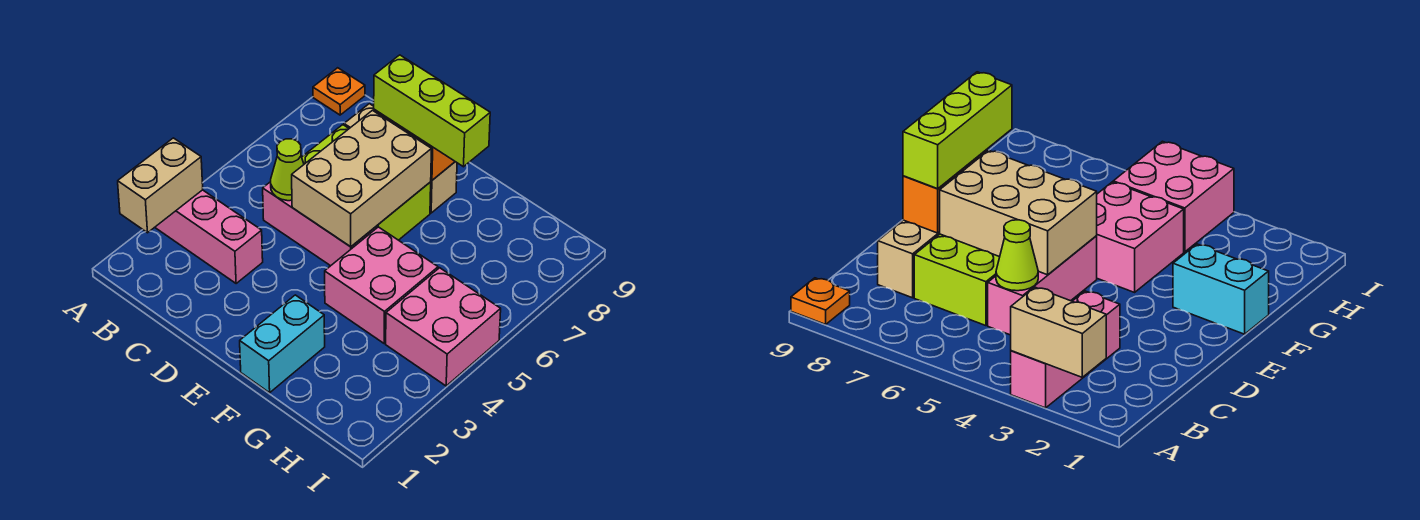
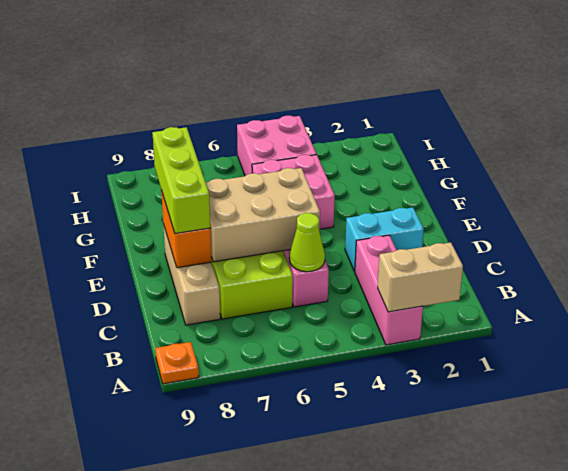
cyan 1x2 brick [240,295,325,393] -> cyan 1x2 brick moved to [345,207,424,272]

